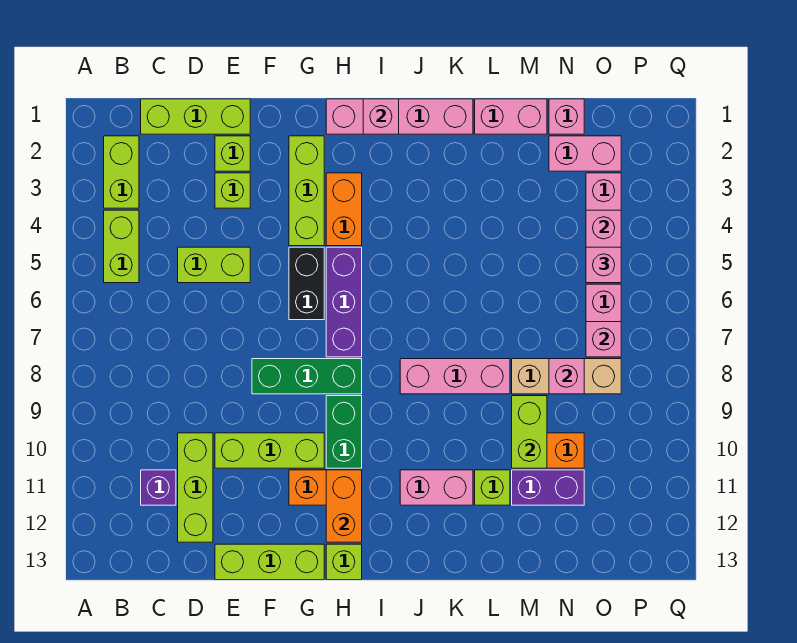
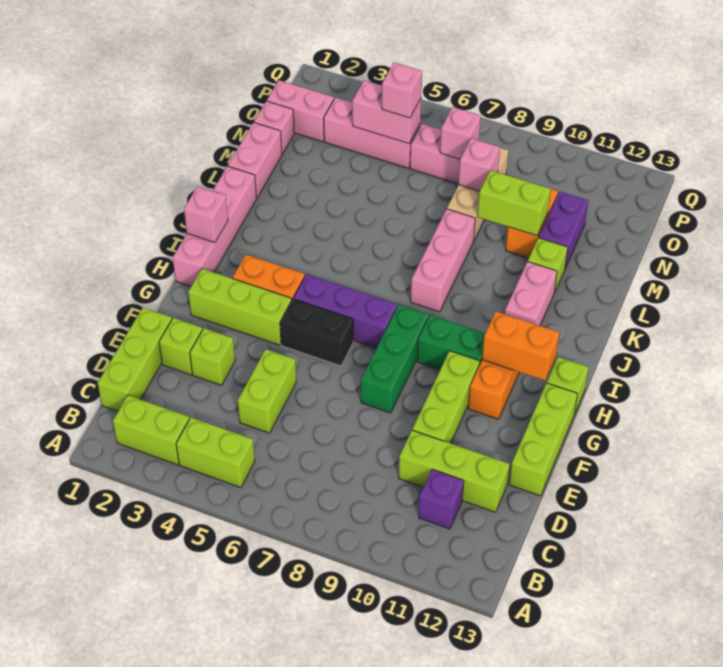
pink 1x2 brick [549,136,621,171] -> pink 1x2 brick turned to [267,80,334,142]

